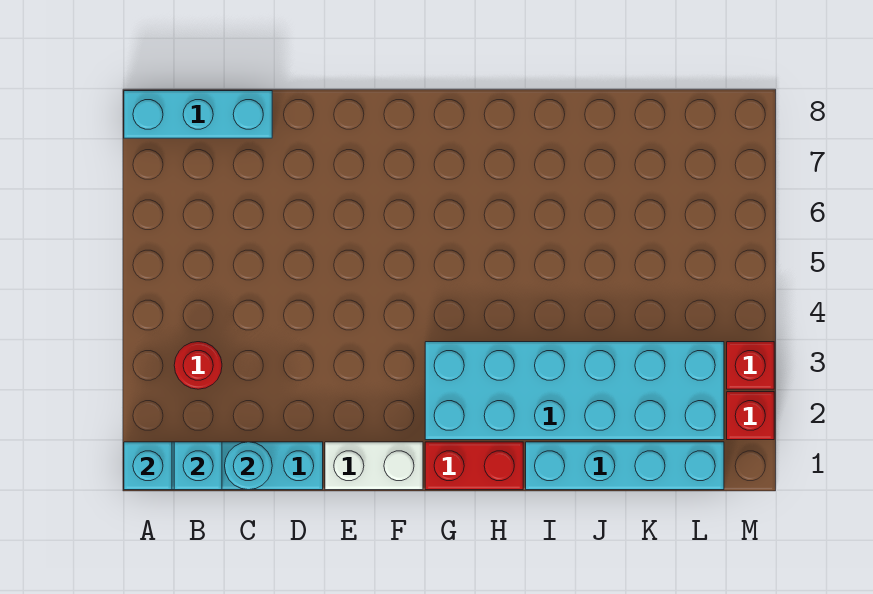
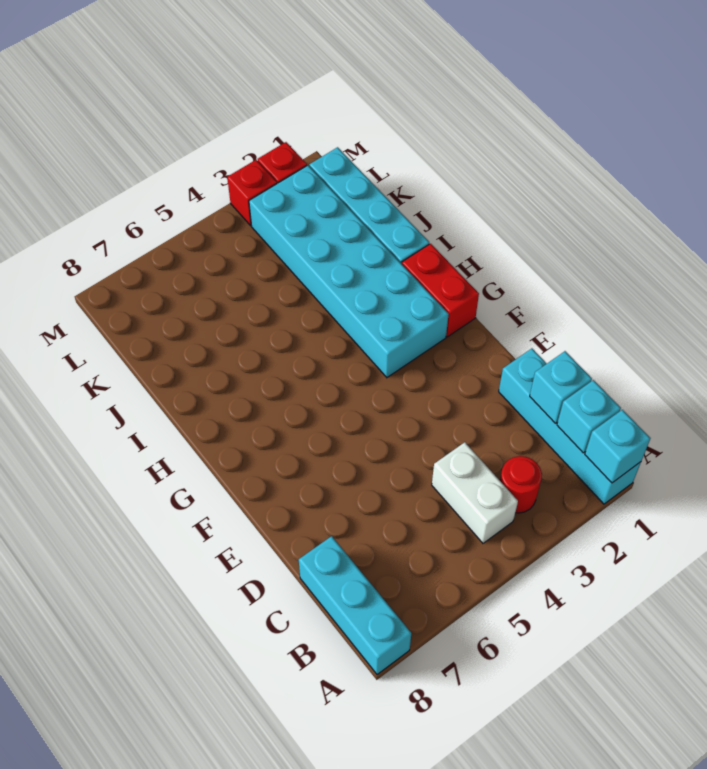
cyan 1x1 round brick [225,442,272,490] -> cyan 1x1 brick [530,351,592,423]
white 1x2 brick [325,442,423,490] -> white 1x2 brick moved to [432,442,518,543]

